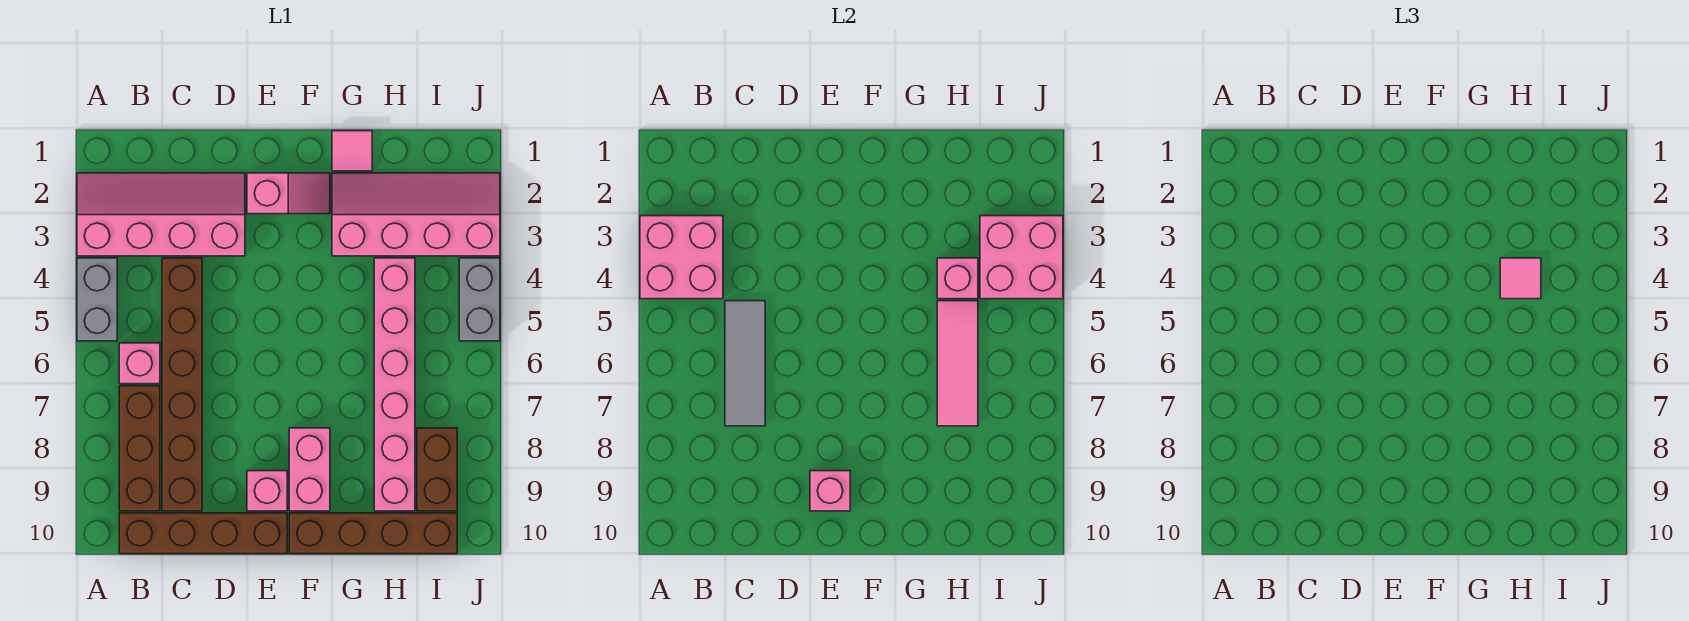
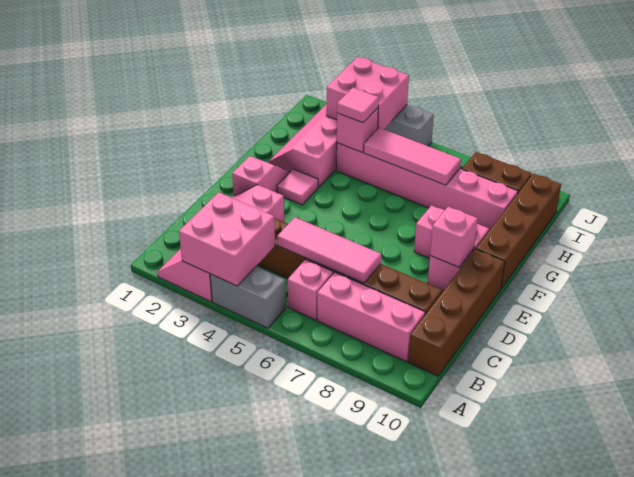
brown 1x3 brick [119,386,160,511] -> pink 1x3 brick [317,272,425,362]
grey 1x3 tile [725,301,765,426] -> pink 1x3 tile [277,217,381,283]
pink 1x1 tile [332,131,372,171] -> pink 1x1 tile moved to [277,169,318,205]

